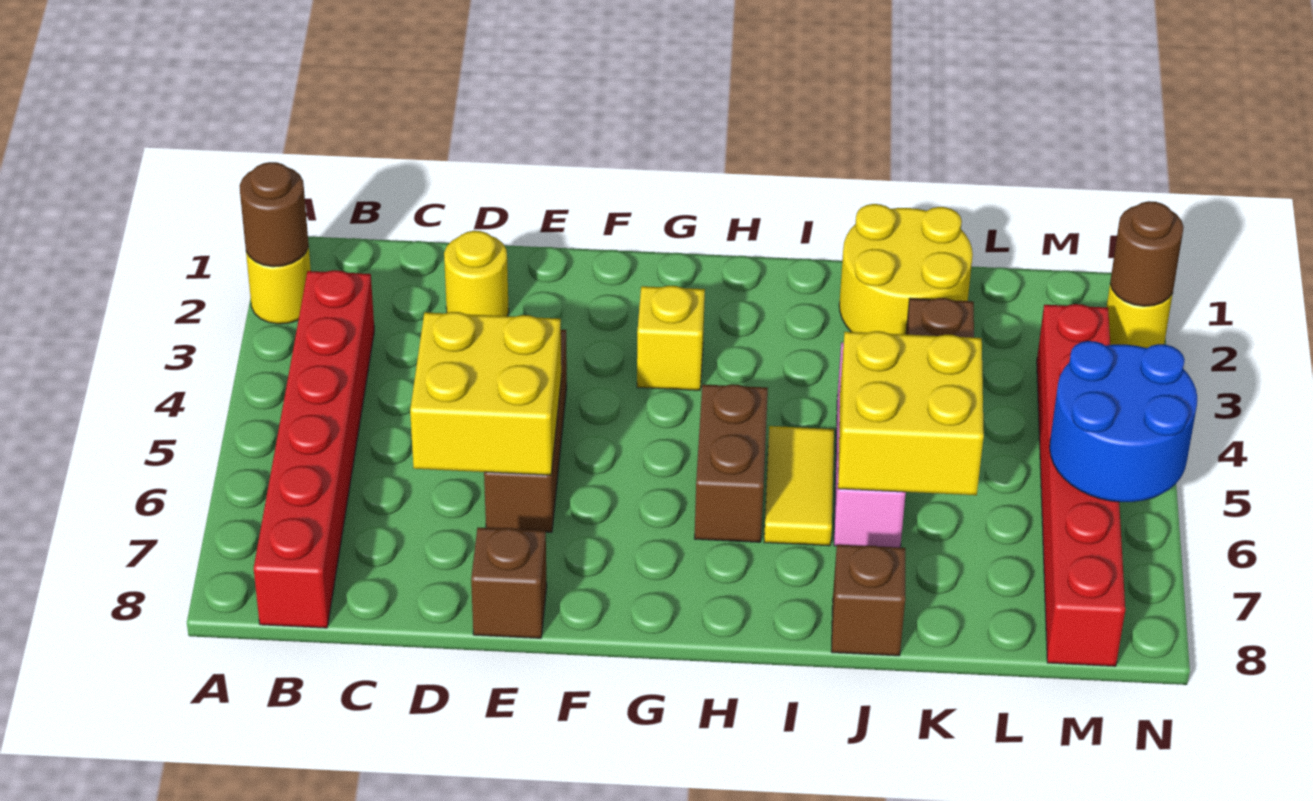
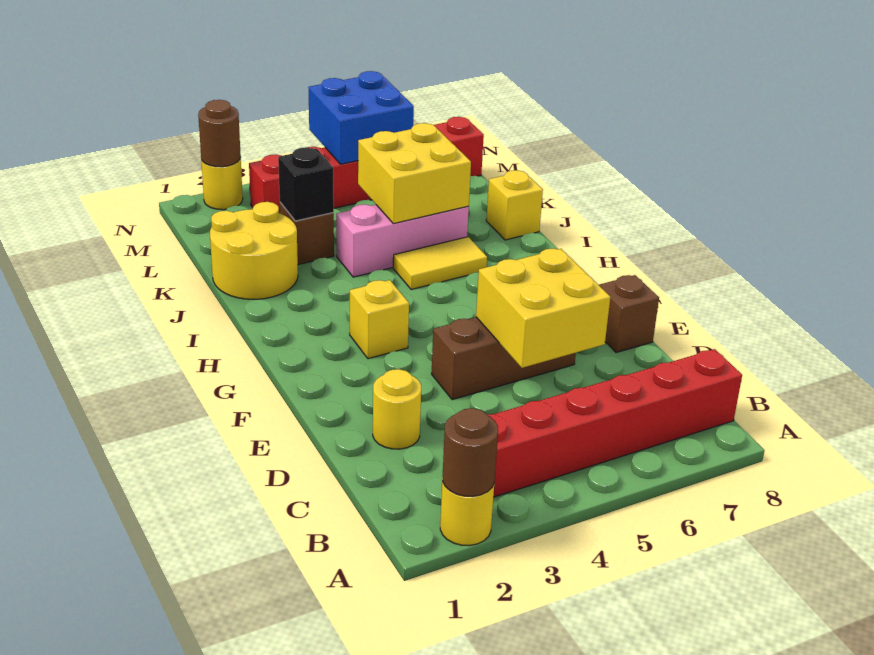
brown 1x2 brick [694,384,768,542] -> none
brown 1x1 brick [831,545,905,656] -> yellow 1x1 brick [486,170,543,240]
none -> black 1x1 brick [278,147,334,221]
blue 2x2 round brick [1050,341,1197,502] -> blue 2x2 brick [308,71,414,164]

